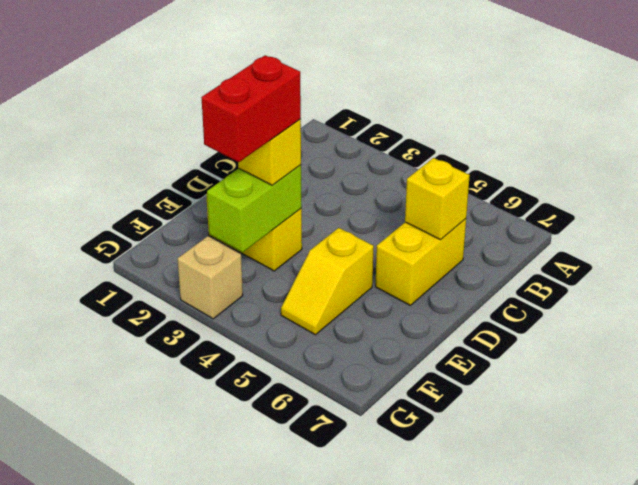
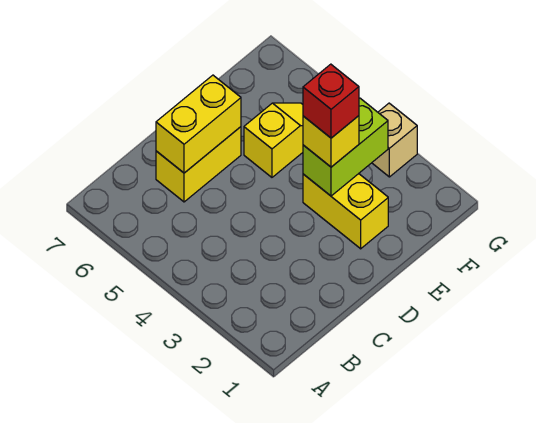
yellow 1x1 brick [405,158,470,240] -> yellow 1x2 brick [156,75,241,173]
red 1x2 brick [201,55,301,162] -> red 1x1 brick [303,64,359,138]

